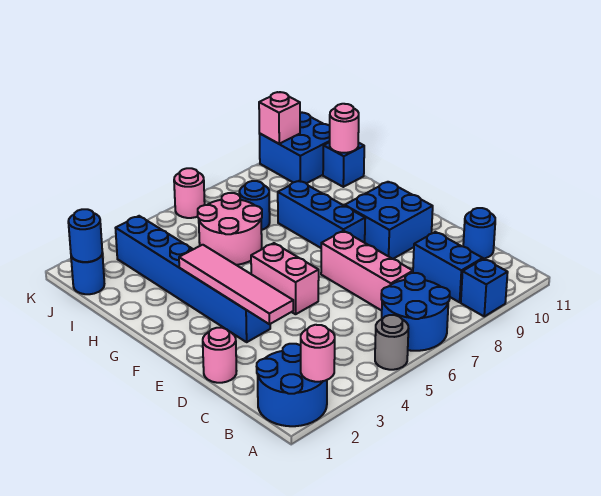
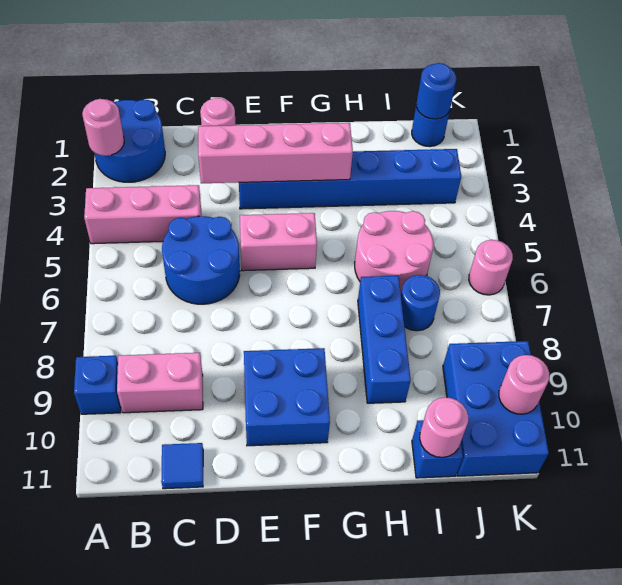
grey 1x1 round brick [375,315,408,370] -> none
blue 2x2 round brick [381,273,450,351] -> blue 2x2 round brick moved to [162,216,240,304]
blue 1x2 brick [413,232,483,302] -> pink 1x2 brick [117,353,203,413]
pink 1x3 brick [321,231,413,311] -> pink 1x3 brick moved to [84,185,201,244]
blue 1x1 round brick [463,208,495,259] -> blue 1x1 tile [161,443,203,489]
pink 1x4 tile [179,245,293,324] -> pink 1x4 brick [198,123,353,183]
blue 1x3 brick [278,181,365,248] -> blue 1x3 brick turned to [358,276,411,403]
blue 2x2 brick [260,113,330,183] -> blue 2x3 brick [443,341,549,476]
pink 1x1 brick [259,92,300,144] -> pink 1x1 round brick [499,355,549,414]

